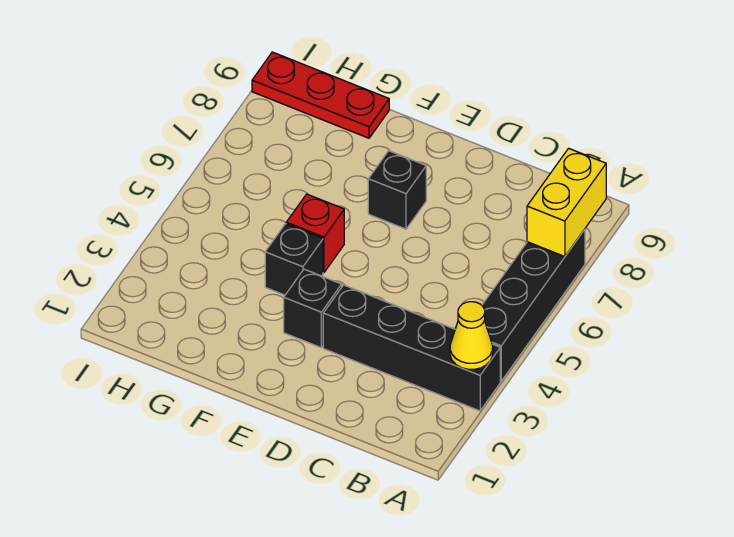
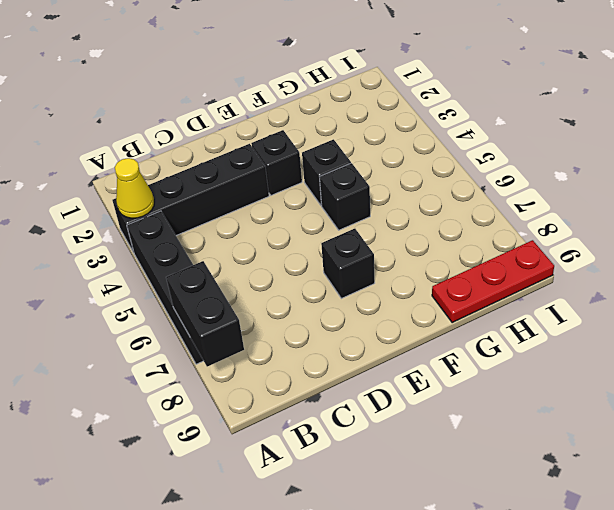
yellow 1x2 brick [527,148,606,257] -> black 1x2 brick [166,261,244,367]
red 1x1 brick [286,194,344,273] -> black 1x1 brick [320,163,370,230]

